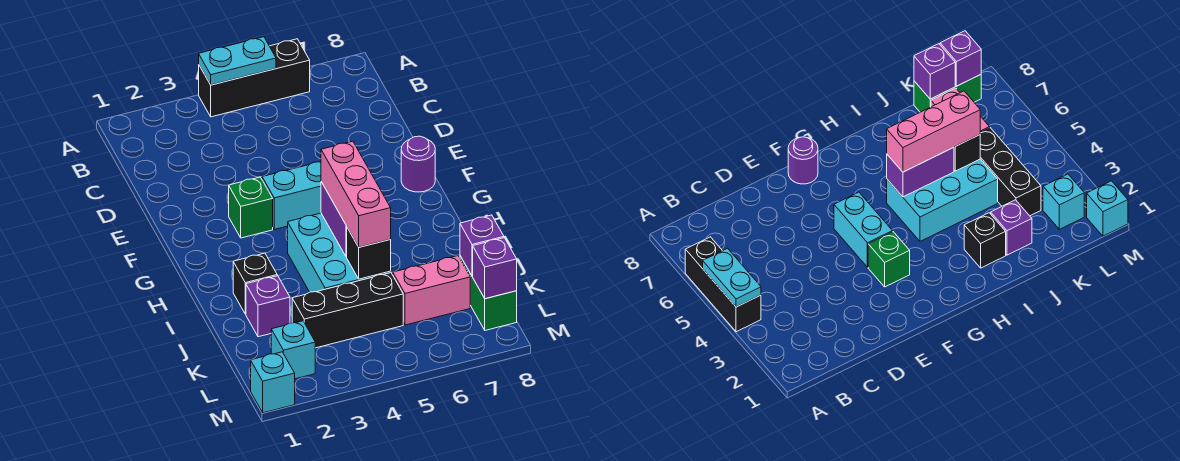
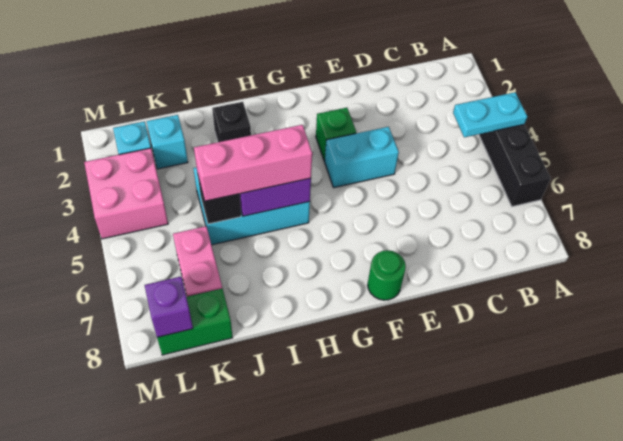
cyan 1x2 plate [199,37,276,85] -> cyan 1x2 plate turned to [453,92,527,137]
cyan 1x2 brick [262,162,321,230] -> cyan 1x2 brick turned to [325,127,399,188]
purple 1x1 round brick [401,136,435,192] -> green 1x1 round brick [368,250,406,300]
purple 1x1 brick [246,276,290,337] -> none
black 1x3 brick [292,273,403,348] -> none
purple 1x1 brick [460,215,504,276] -> none
none -> pink 2x2 brick [84,148,168,239]
cyan 1x1 brick [251,352,295,413] -> cyan 1x1 brick moved to [147,115,188,169]

